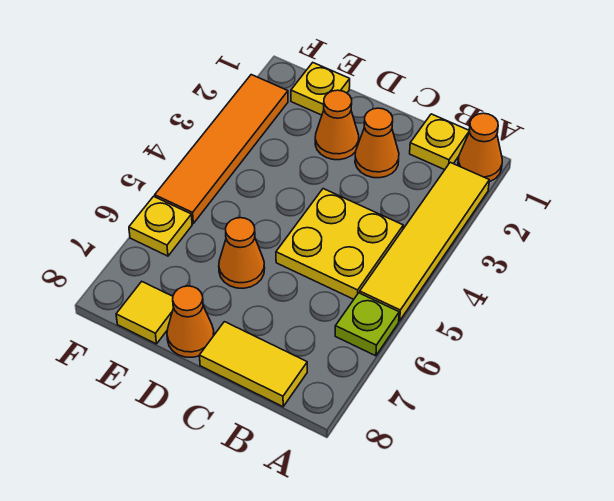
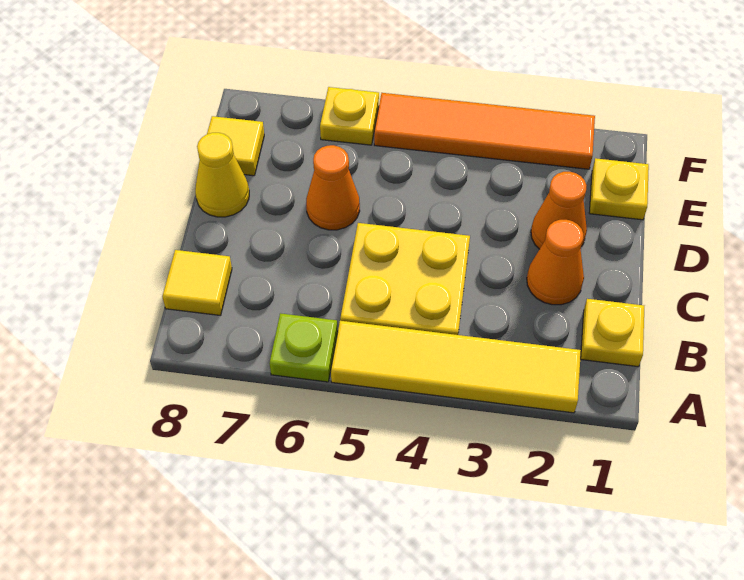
orange 1x1 cone [458,113,502,182] -> none
yellow 1x2 tile [199,322,307,407] -> yellow 1x1 tile [162,250,232,316]
orange 1x1 cone [167,286,214,357] -> yellow 1x1 cone [195,133,249,217]

